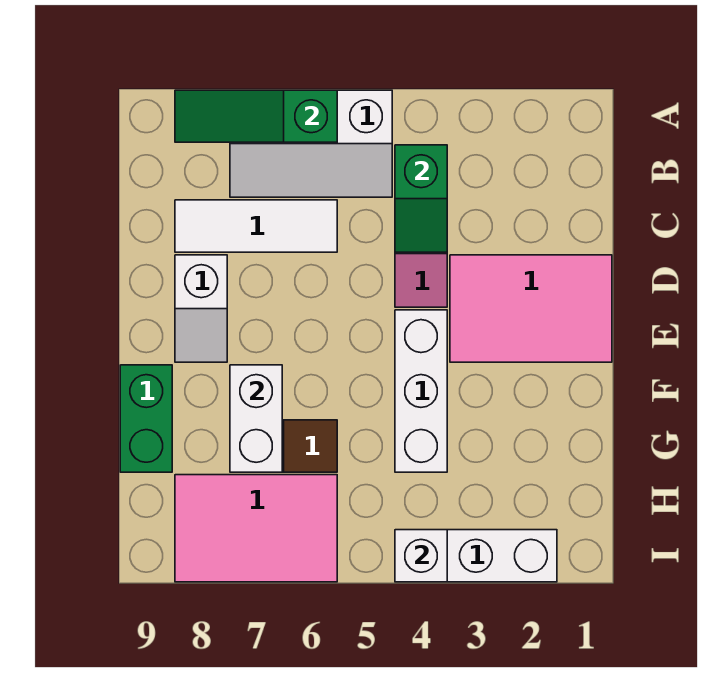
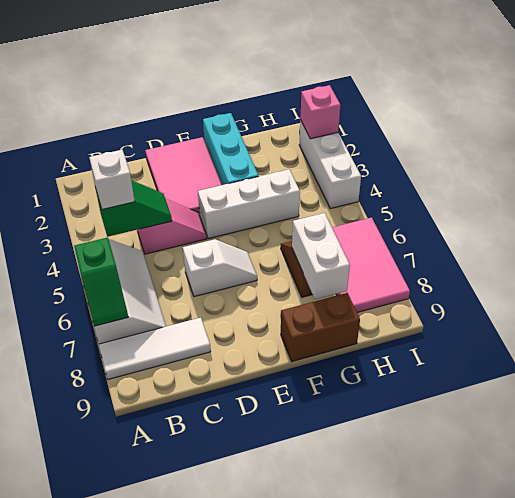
green 1x3 slope [175,90,337,142] -> green 1x2 slope [74,237,128,326]
white 1x3 tile [175,200,337,252] -> white 1x3 tile turned to [99,318,211,379]
white 1x2 slope [175,255,227,362] -> white 1x2 slope moved to [183,239,257,297]
none -> cyan 1x3 brick [203,113,258,185]
white 1x2 brick [230,365,282,472] -> white 1x2 brick turned to [292,213,350,299]
green 1x2 brick [120,365,172,472] -> brown 1x2 brick [281,293,360,361]
none -> pink 1x1 brick [300,85,340,139]
white 1x1 brick [395,530,447,582] -> white 1x1 brick moved to [89,150,135,210]

